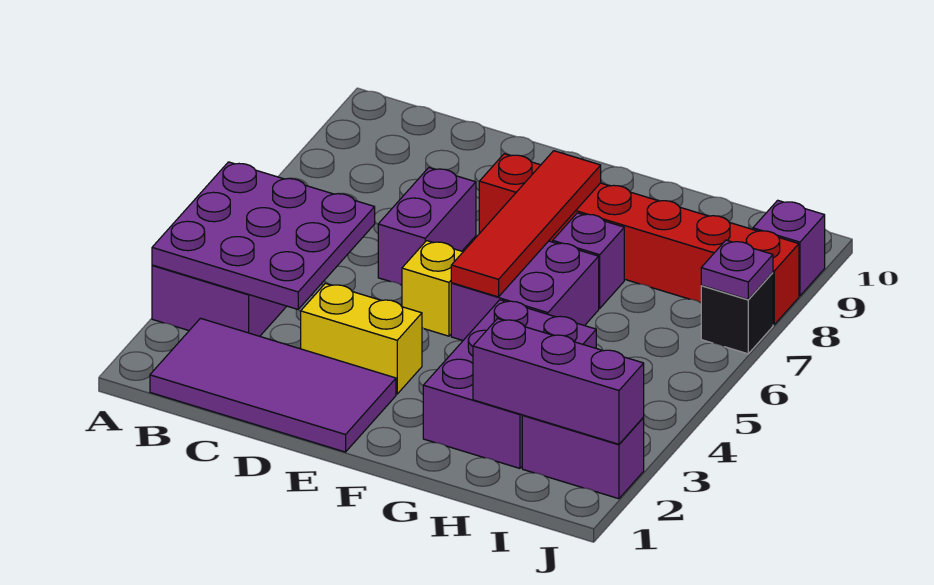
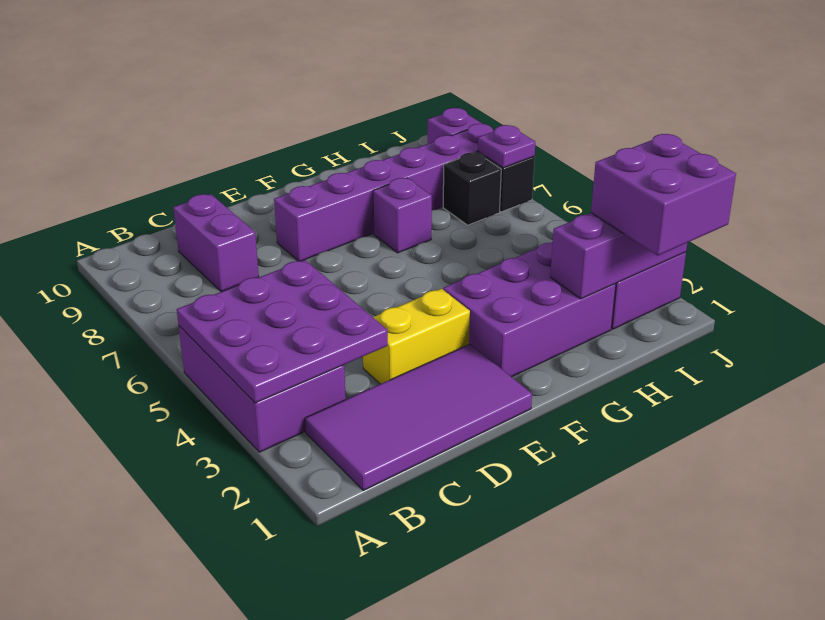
purple 1x2 brick [378,168,476,285] -> purple 1x2 brick moved to [173,194,259,292]
yellow 1x1 brick [402,241,463,336] -> none
red 1x6 brick [479,154,799,325] -> purple 1x6 brick [274,124,494,261]
purple 2x2 brick [451,241,599,341] -> purple 2x2 brick moved to [591,134,736,255]
red 1x4 tile [451,151,601,297] -> none
purple 2x3 brick [423,300,596,468] -> purple 2x3 brick turned to [443,242,616,377]
none -> black 1x1 brick [443,152,501,225]

